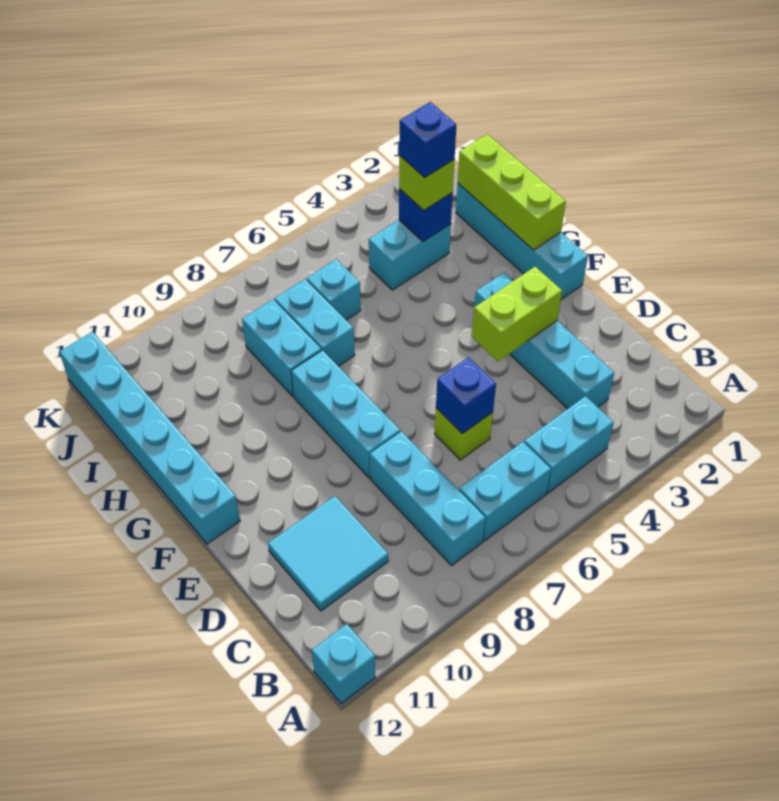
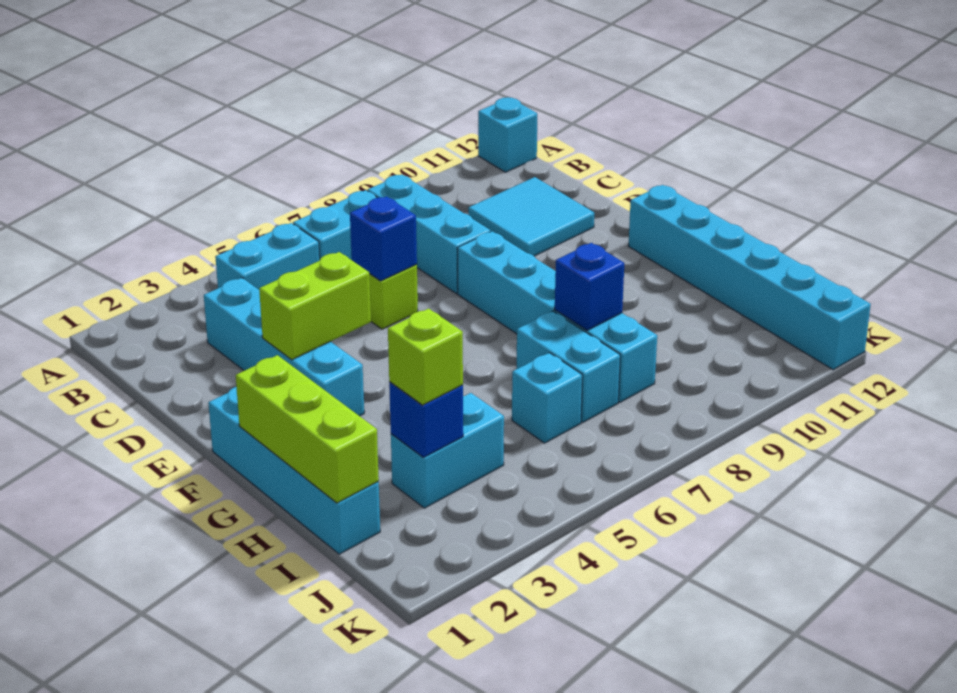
blue 1x1 brick [399,102,456,178] -> blue 1x1 brick moved to [555,243,624,330]

